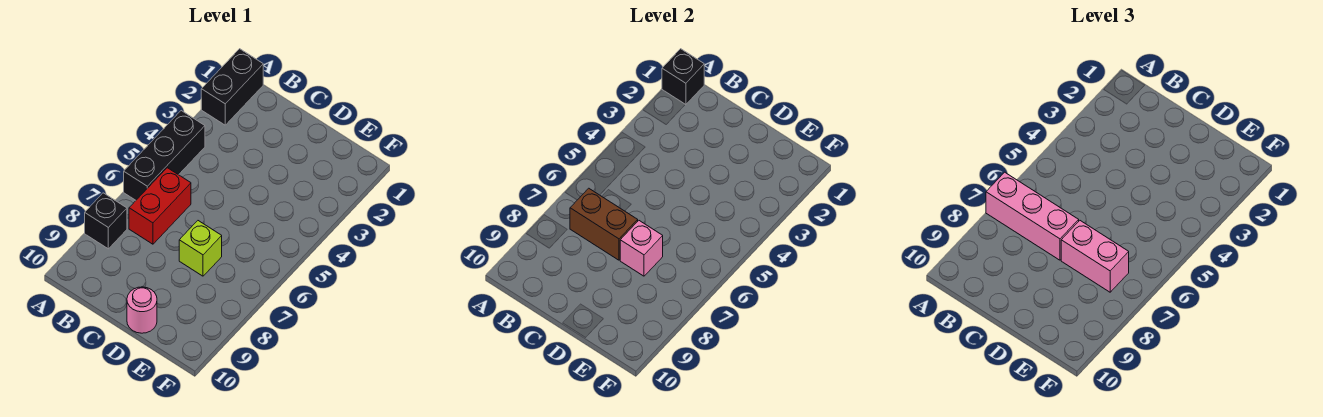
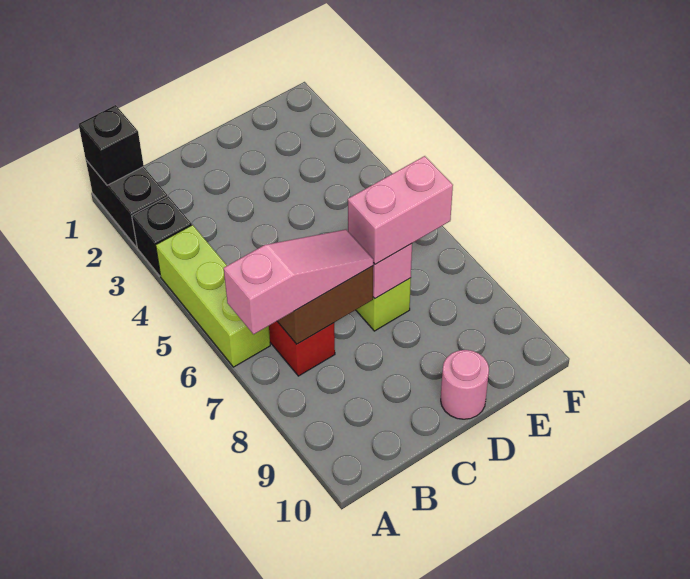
black 1x3 brick [124,111,205,200] -> lime 1x3 brick [156,225,270,367]
pink 1x3 brick [986,172,1079,260] -> pink 1x3 slope [224,230,373,334]
black 1x1 brick [85,193,127,249] -> black 1x1 brick moved to [132,196,192,276]

